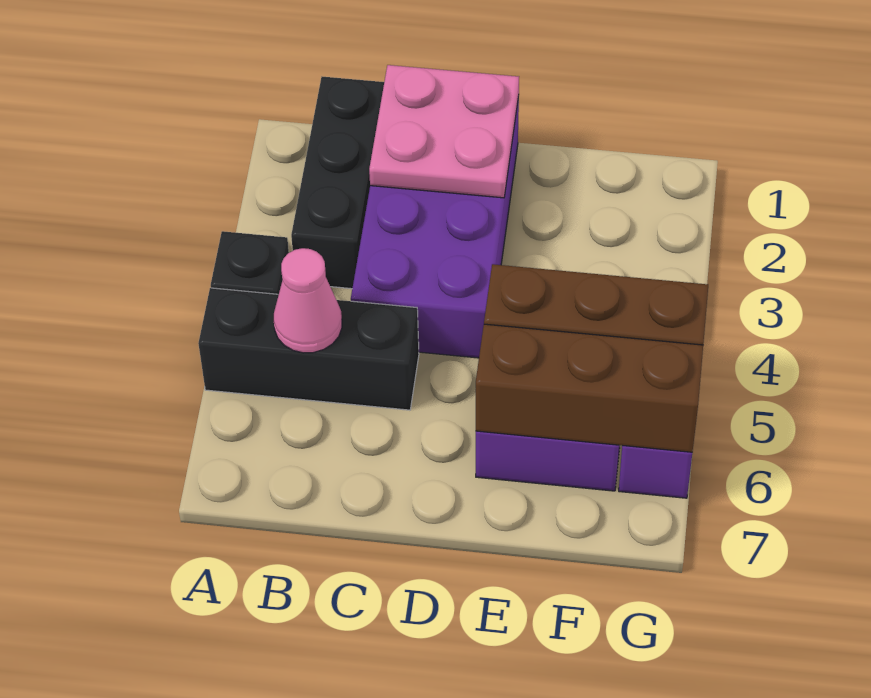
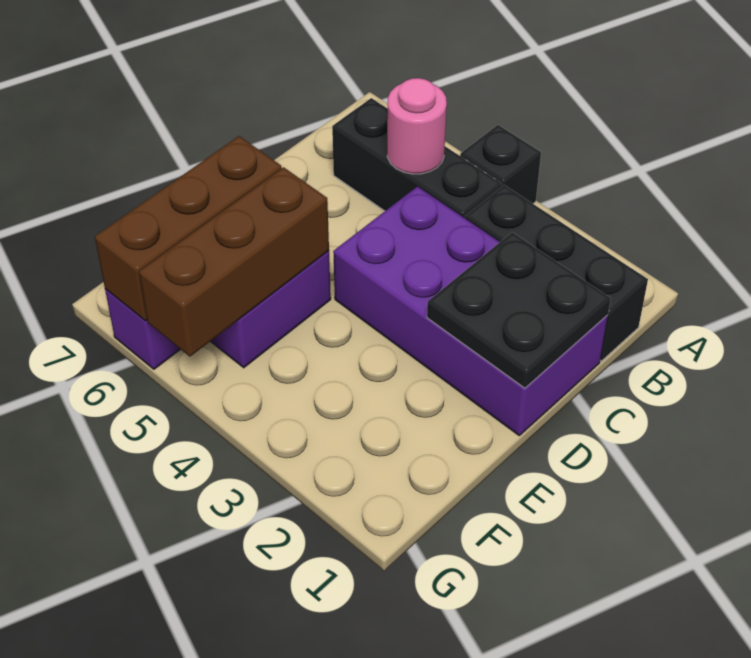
black 1x3 brick [198,288,419,410] -> black 1x3 brick turned to [332,98,502,218]
pink 1x1 cone [274,248,342,353] -> pink 1x1 round brick [387,78,447,174]
pink 2x2 plate [369,65,519,198] -> black 2x2 plate [427,232,611,388]

